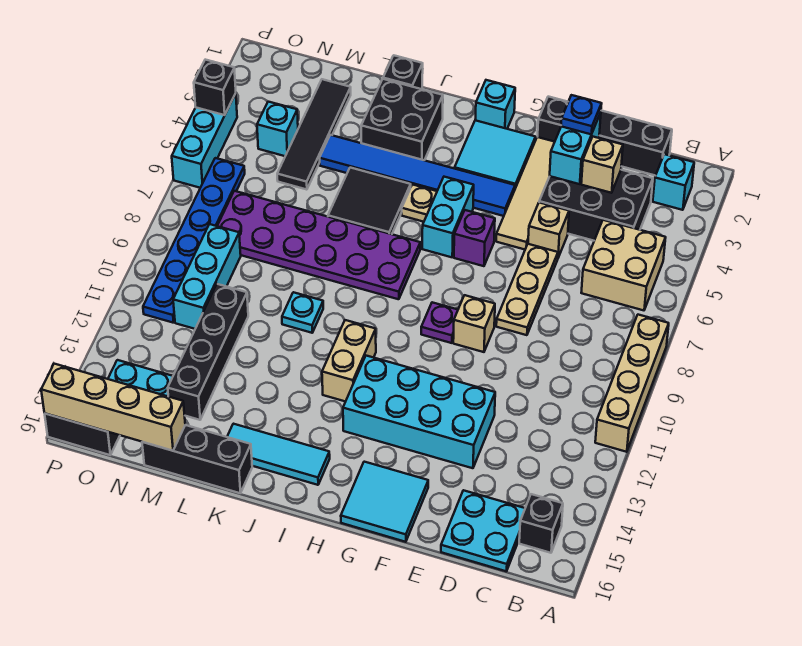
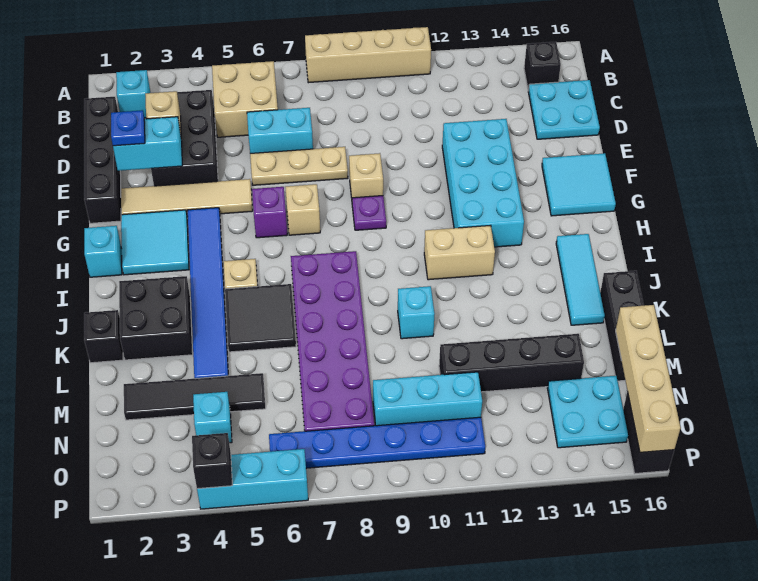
tan 1x1 brick [528,203,569,258] -> tan 1x1 brick moved to [285,184,320,235]
cyan 1x2 brick [422,177,474,257] -> cyan 1x2 brick moved to [247,108,313,153]
cyan 1x1 plate [282,292,323,333] -> cyan 1x1 brick [398,286,434,339]

